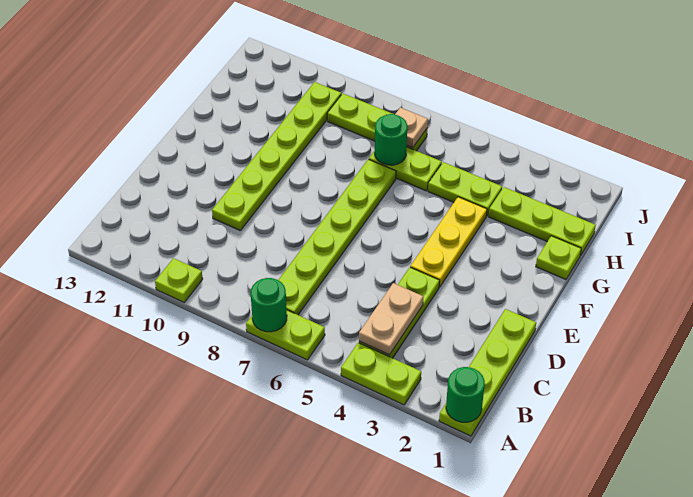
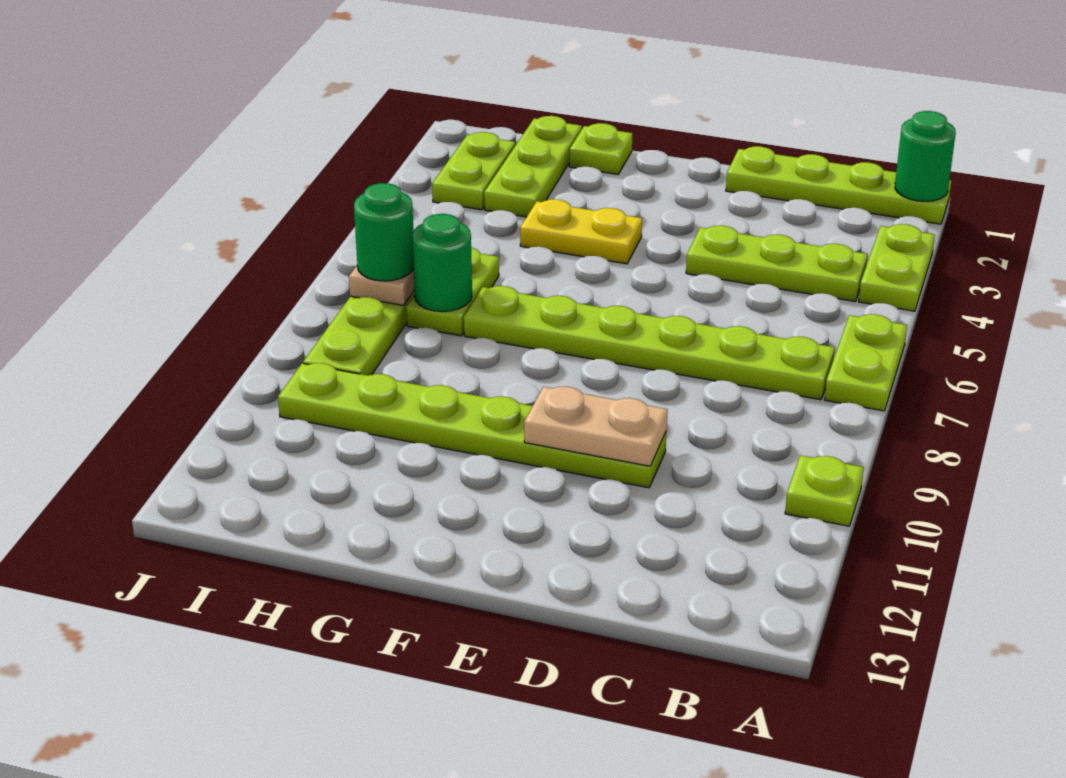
green 1x1 round brick [251,278,287,332] -> green 1x1 round brick moved to [354,183,414,281]
tan 1x2 plate [359,283,423,355] -> tan 1x2 plate moved to [524,386,668,466]
yellow 1x3 plate [410,197,487,287] -> yellow 1x2 plate [520,199,642,264]
lime 1x2 plate [428,162,502,216] -> lime 1x2 plate moved to [432,132,515,210]

